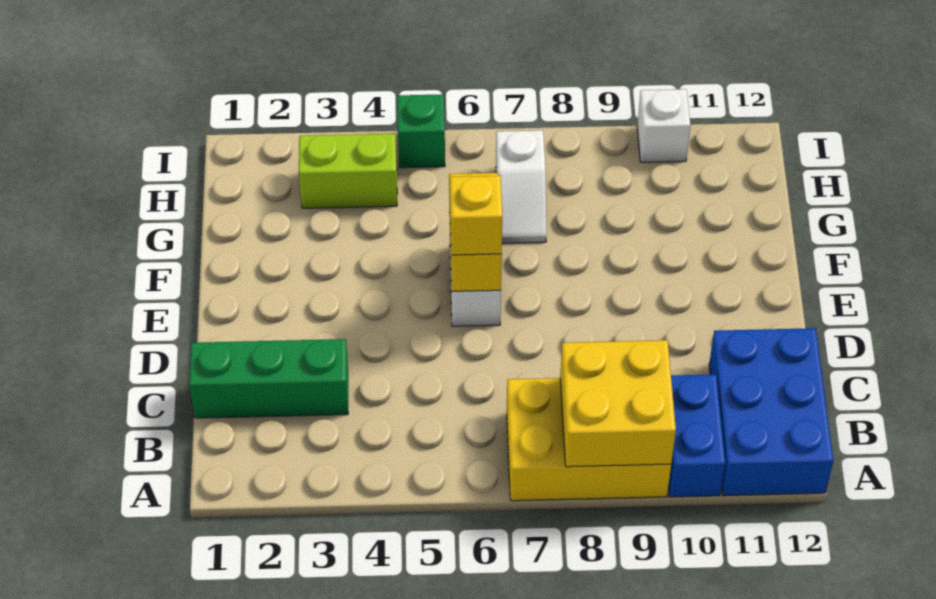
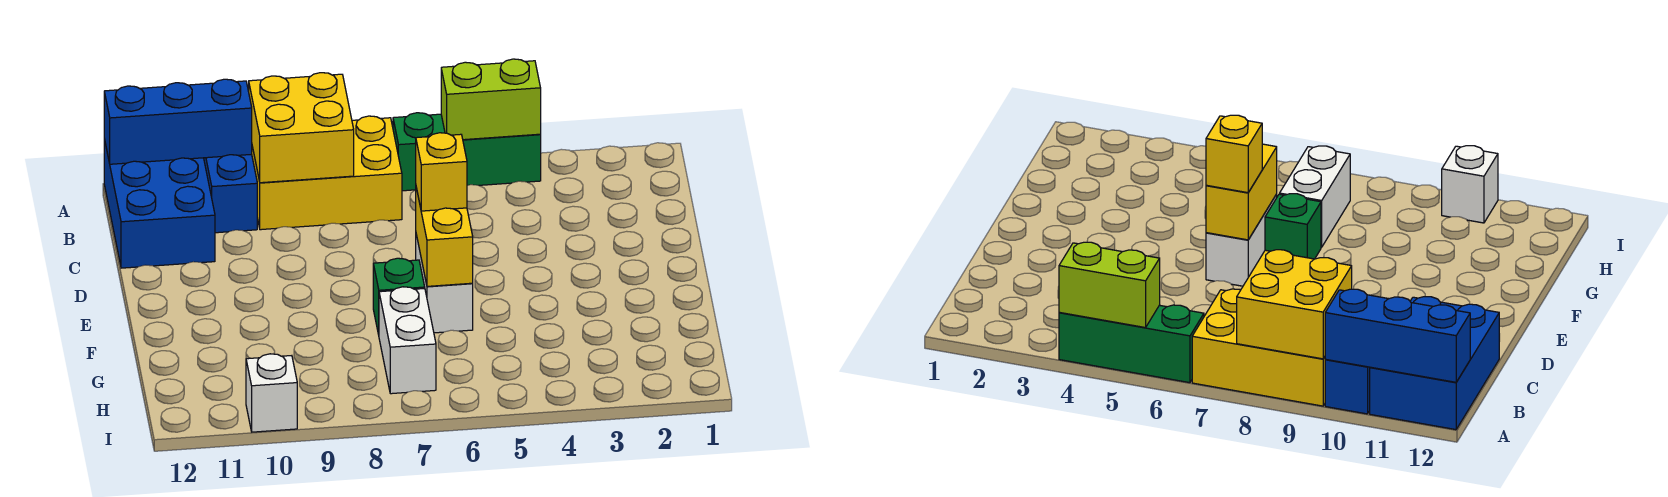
none -> blue 1x3 brick [104,79,252,164]
green 1x3 brick [189,339,348,418] -> green 1x3 brick moved to [393,113,541,191]
white 1x2 slope [496,130,546,243] -> white 1x2 brick [379,287,436,394]
lime 1x2 brick [299,134,397,208] -> lime 1x2 brick moved to [441,59,541,140]
green 1x1 brick [397,94,445,168] -> green 1x1 brick moved to [373,258,425,335]

